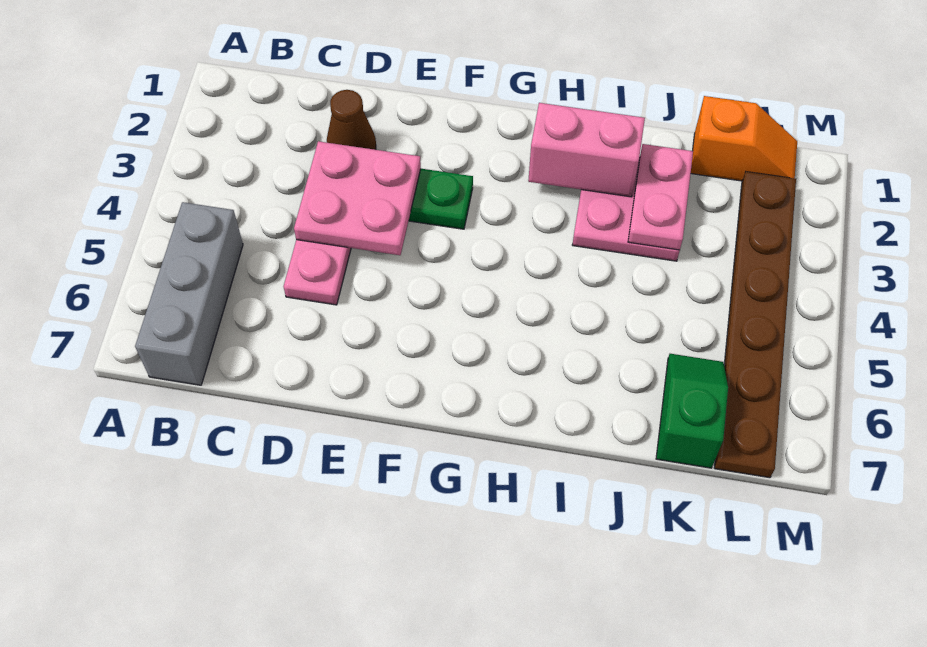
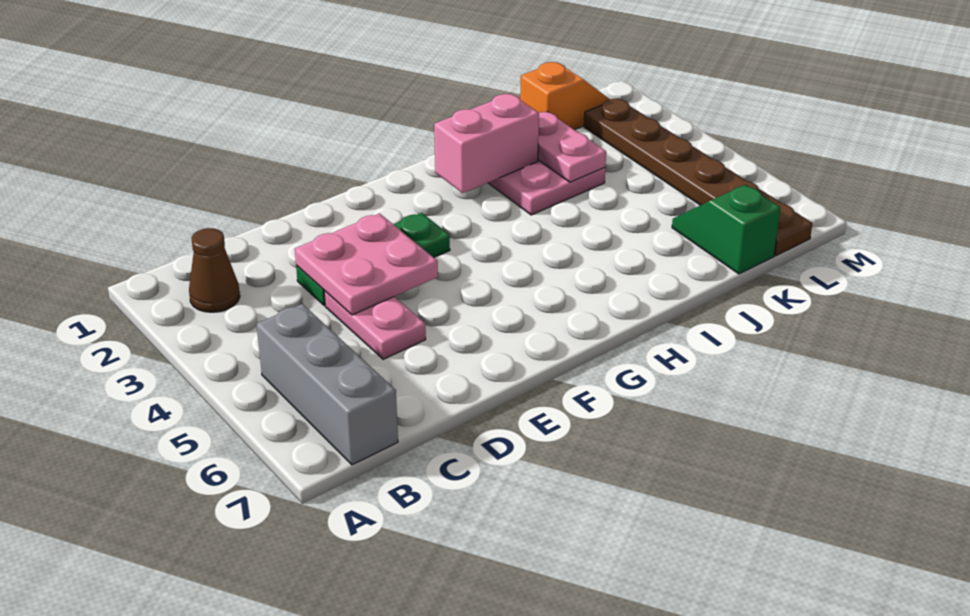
brown 1x1 cone [327,90,376,150] -> brown 1x1 cone moved to [189,228,240,312]

